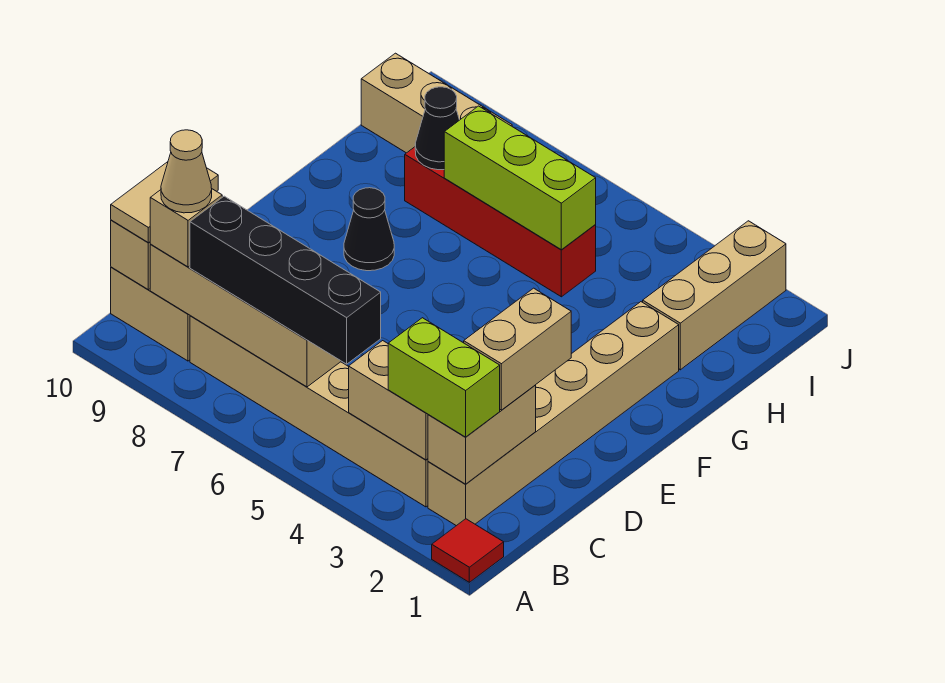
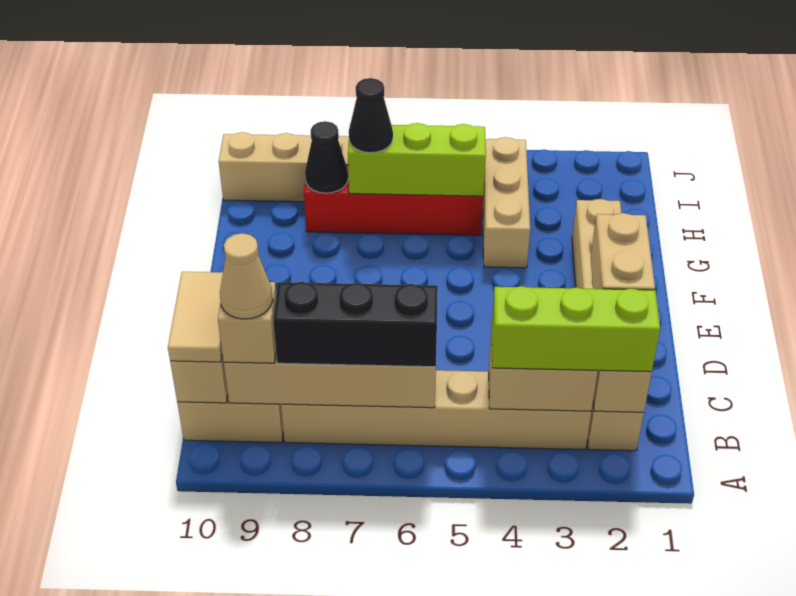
red 1x1 tile [432,519,504,582] -> none
lime 1x2 brick [388,318,500,437] -> lime 1x3 brick [492,286,660,372]
black 1x4 brick [190,196,381,364] -> black 1x3 brick [273,282,438,367]
black 1x1 cone [344,188,394,271] -> black 1x1 cone moved to [349,78,393,153]
tan 1x3 brick [643,221,786,370] -> tan 1x3 brick moved to [483,137,530,268]

